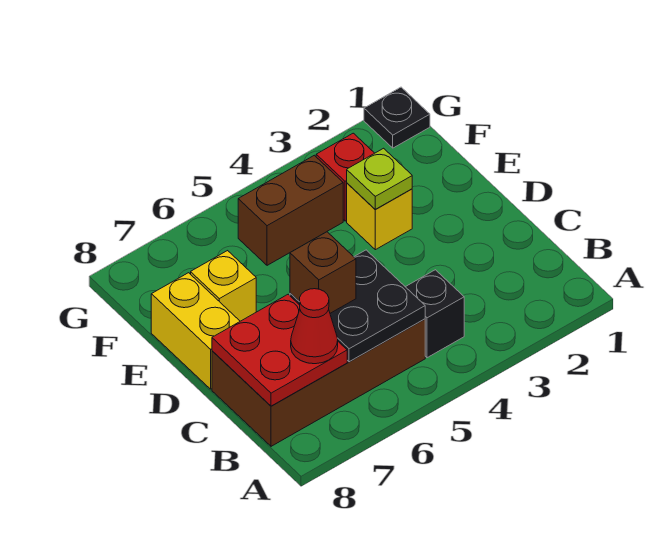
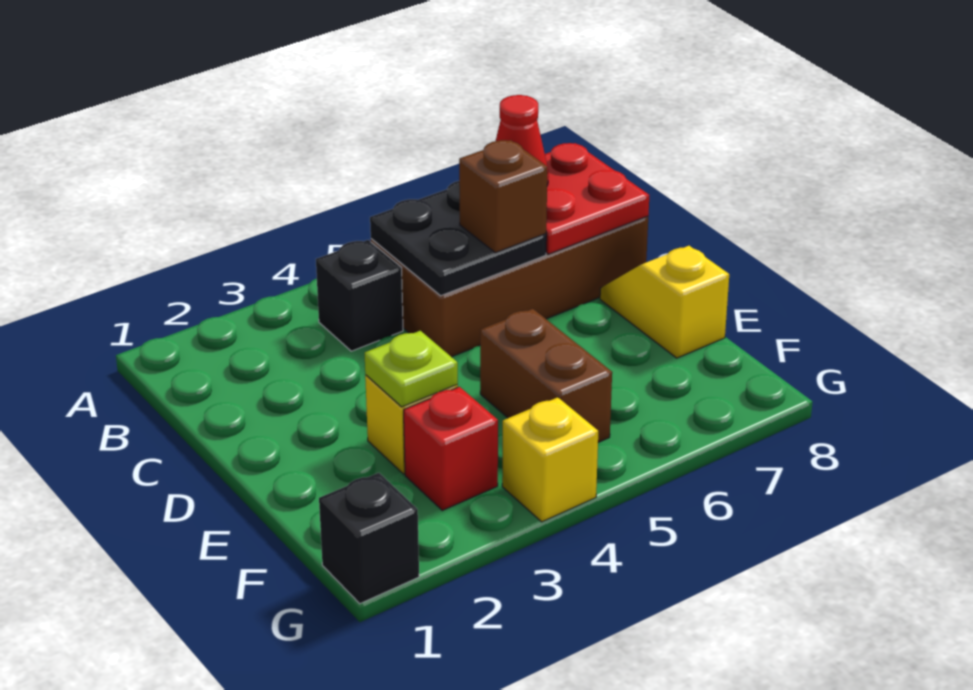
yellow 1x2 brick [151,273,240,389] -> yellow 1x2 slope [600,246,729,358]
yellow 1x1 brick [191,251,256,321] -> yellow 1x1 brick moved to [502,397,598,522]
brown 1x2 brick [238,155,343,265] -> brown 1x2 brick turned to [480,309,612,442]
black 1x1 plate [364,87,430,148] -> black 1x1 brick [319,473,419,604]

